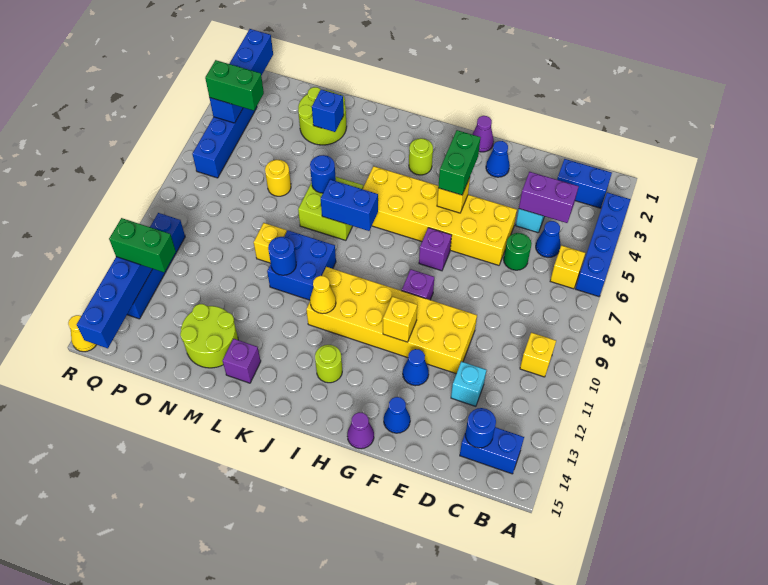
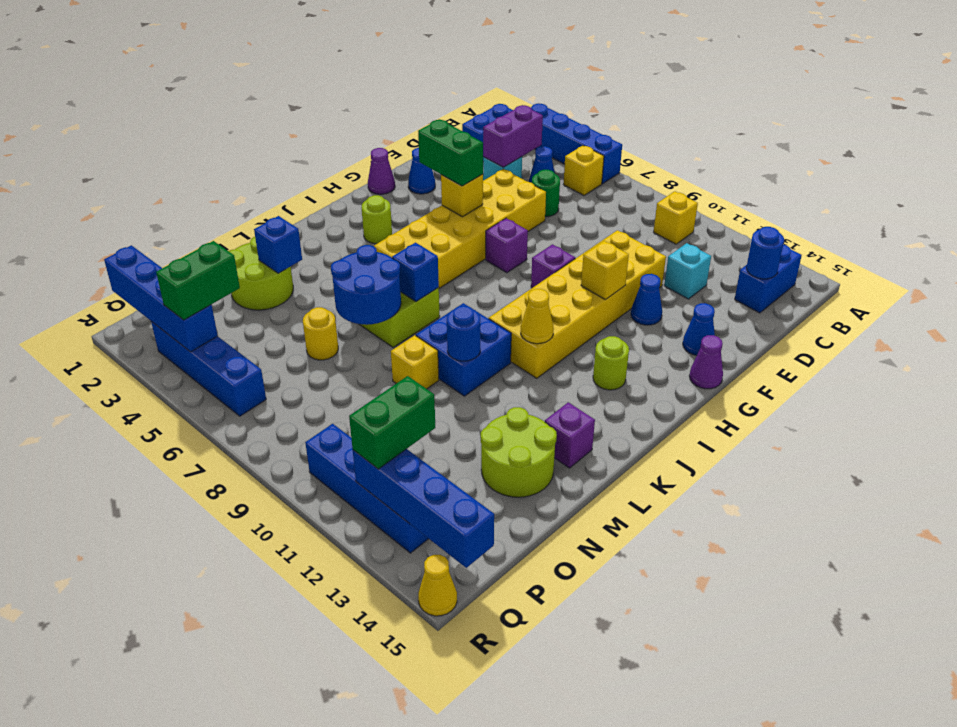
blue 1x2 brick [321,180,378,231] -> blue 1x1 brick [392,243,439,302]
blue 1x1 round brick [310,155,336,193] -> blue 2x2 round brick [331,245,401,325]

